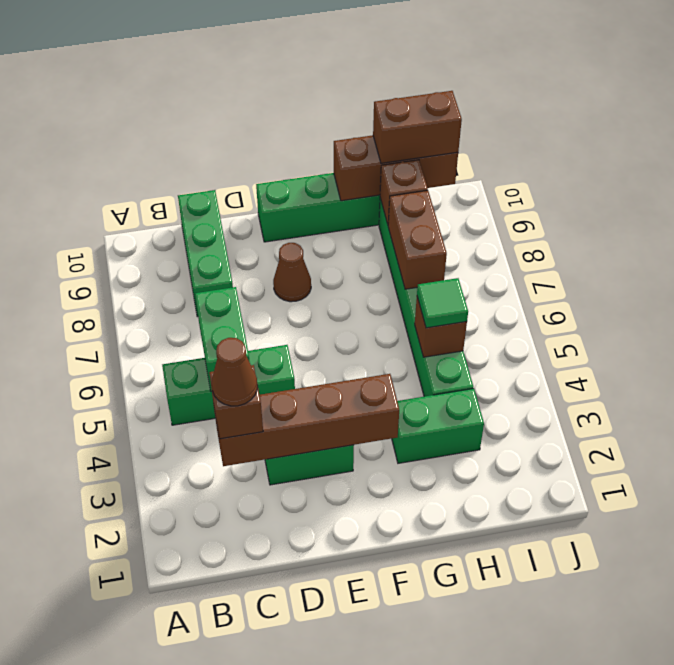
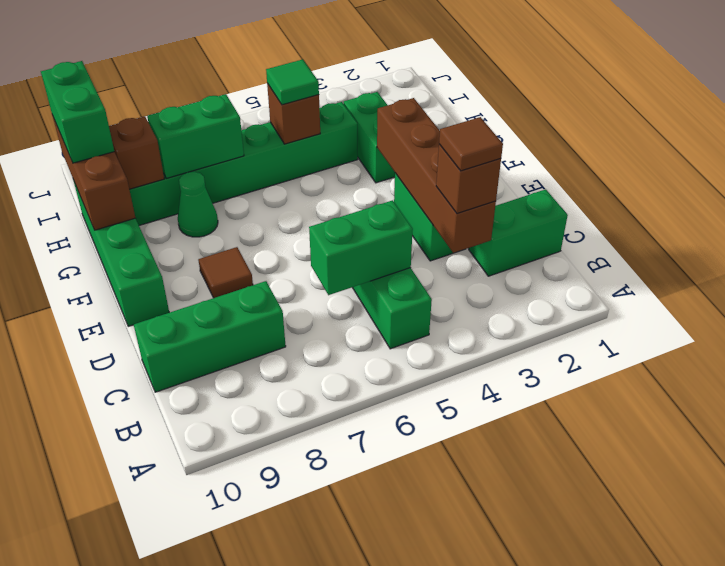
none -> green 1x2 brick [469,189,568,276]
brown 1x1 cone [212,338,257,406] -> brown 1x1 tile [439,117,503,171]
brown 1x1 cone [273,243,311,302] -> brown 1x1 tile [198,247,253,298]
none -> green 1x1 cone [178,172,218,237]
brown 1x2 brick [388,190,447,289] -> green 1x2 brick [147,94,244,178]
brown 1x2 brick [373,91,462,163] -> green 1x2 brick [41,61,114,163]

